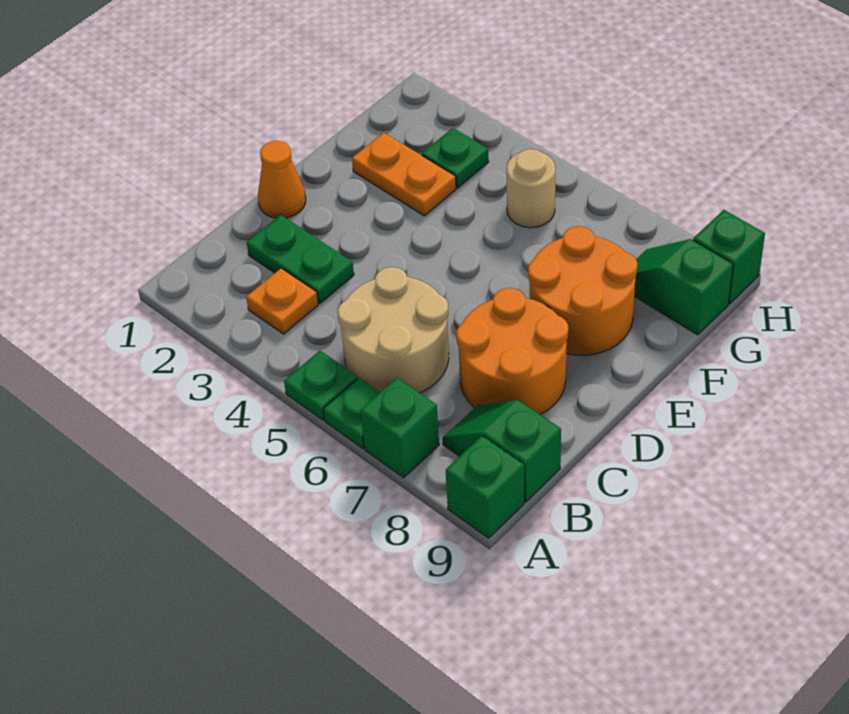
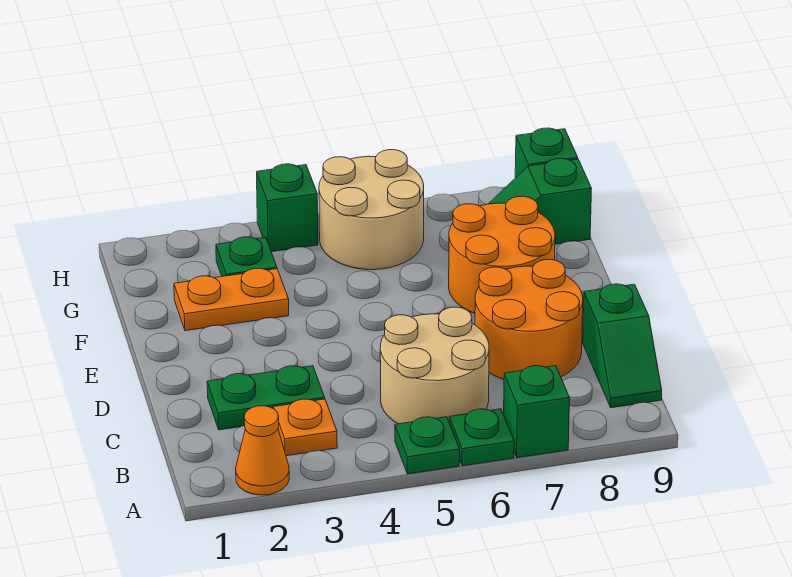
green 1x1 brick [446,436,524,538] -> green 1x1 brick moved to [257,164,318,252]
green 1x2 slope [443,400,561,502] -> green 1x2 slope turned to [583,284,662,408]
orange 1x1 cone [258,141,306,218] -> orange 1x1 cone moved to [236,406,289,495]
tan 1x1 round brick [507,149,555,228] -> tan 2x2 round brick [319,150,424,270]

